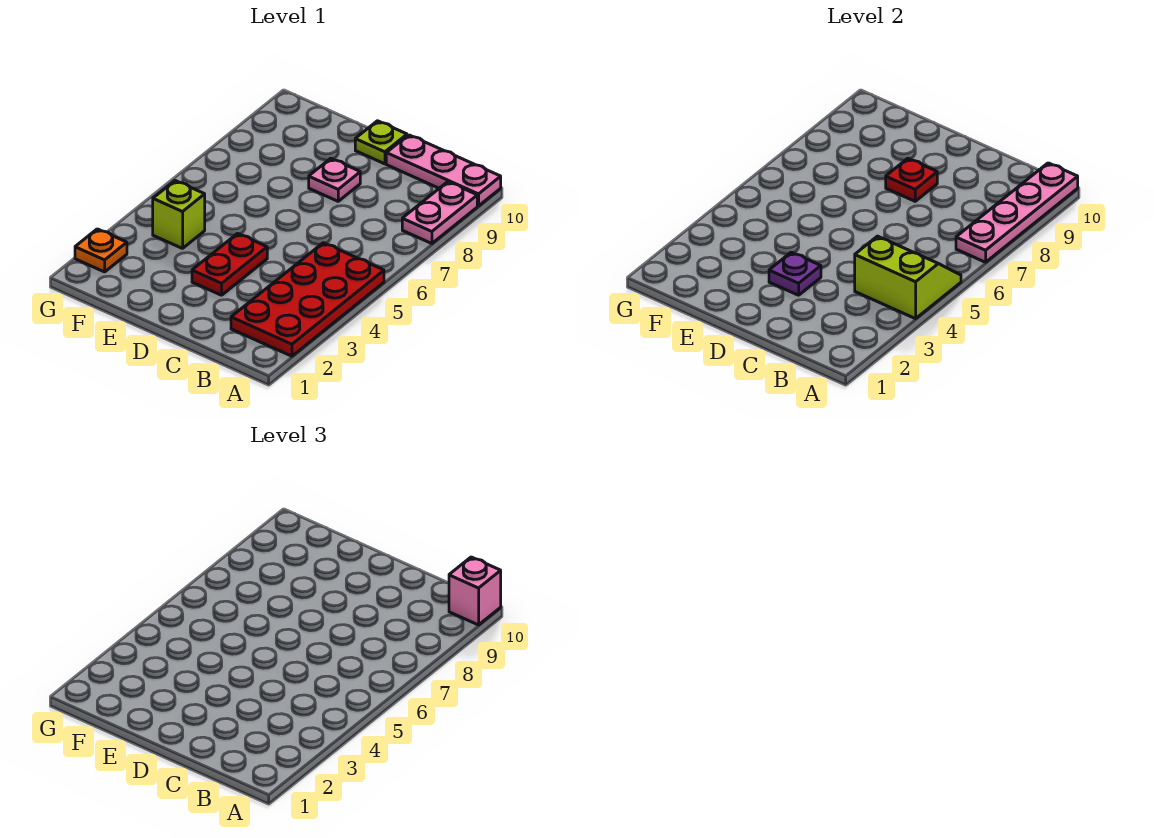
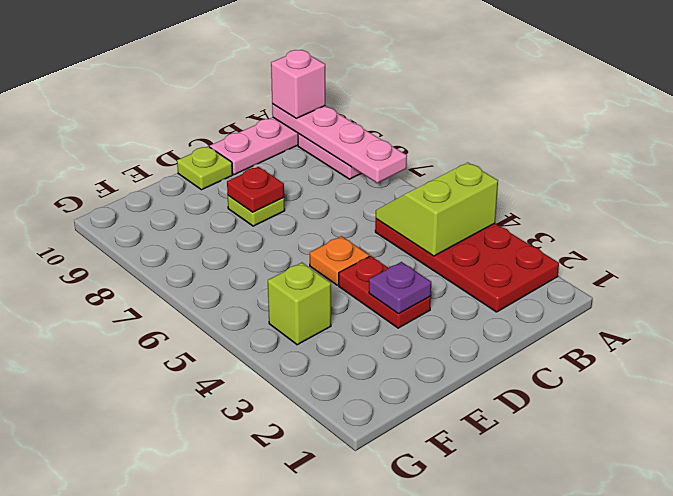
pink 1x1 plate [309,158,360,201] -> lime 1x1 plate [228,196,285,226]
orange 1x1 plate [75,229,127,272] -> orange 1x1 plate moved to [310,236,369,285]

